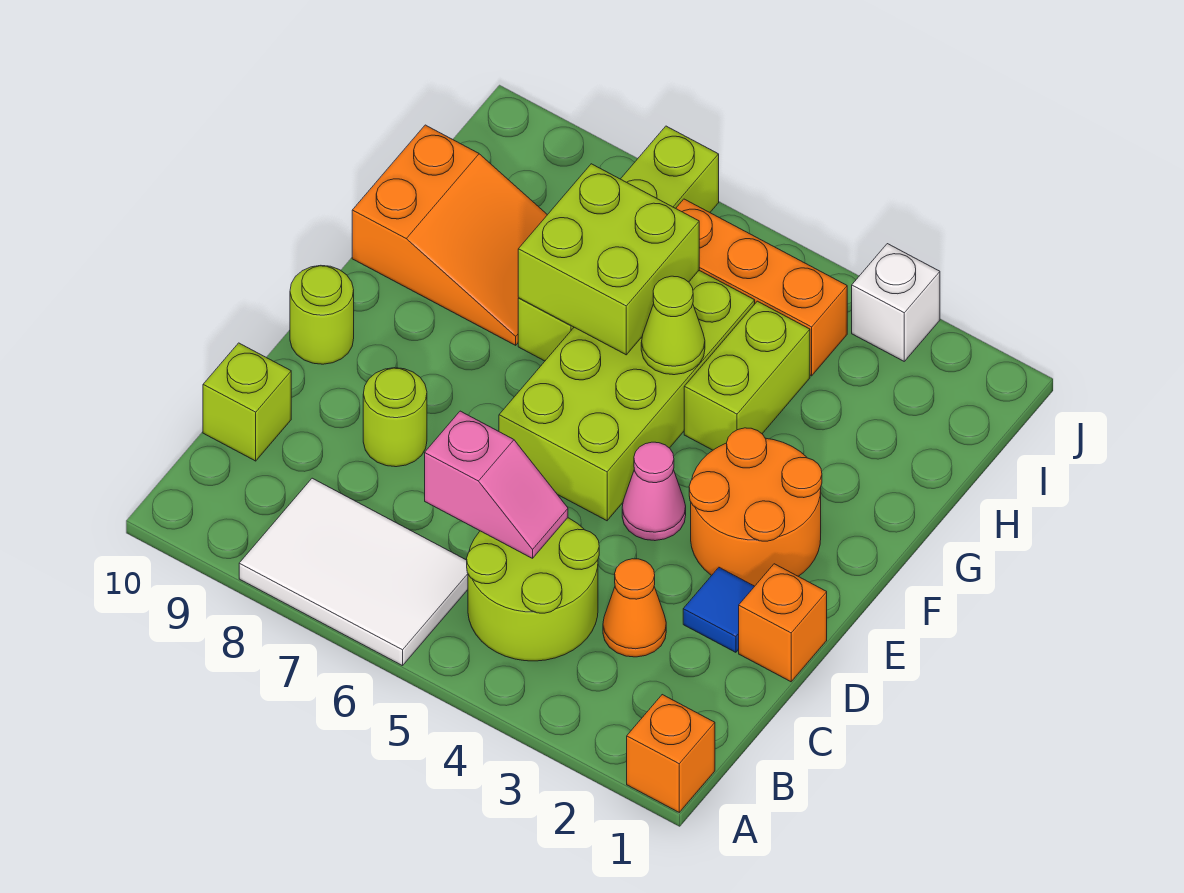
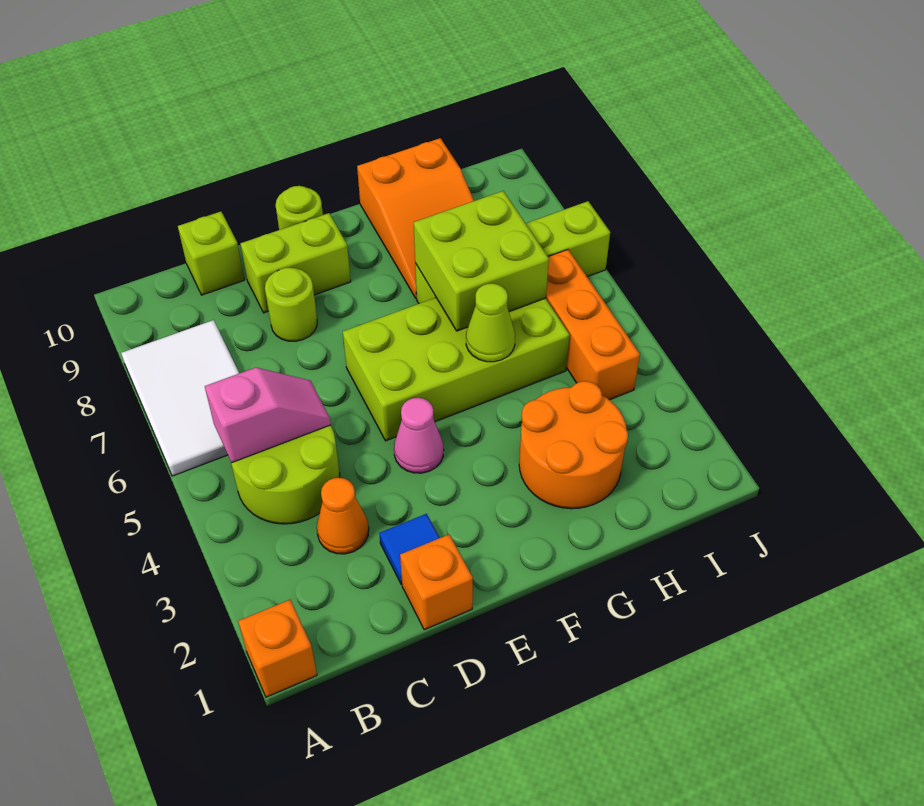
pink 1x2 slope [425,411,568,558] -> pink 1x2 slope turned to [205,368,331,463]
orange 2x2 round brick [689,428,822,586] -> orange 2x2 round brick moved to [519,381,628,509]
lime 1x2 brick [684,301,810,450] -> lime 1x2 brick moved to [240,213,351,313]
white 1x1 brick [852,244,940,361] -> none

